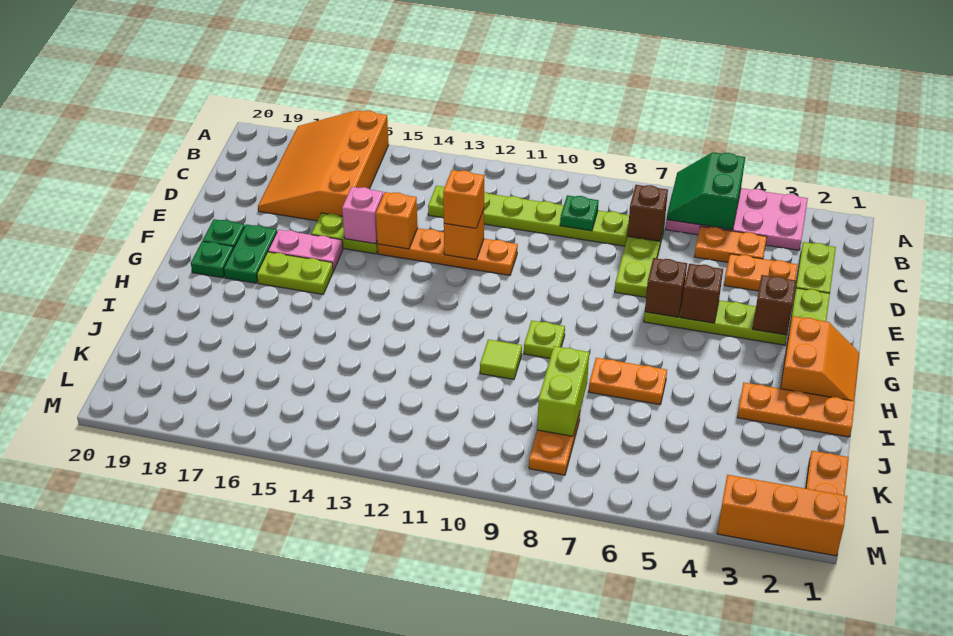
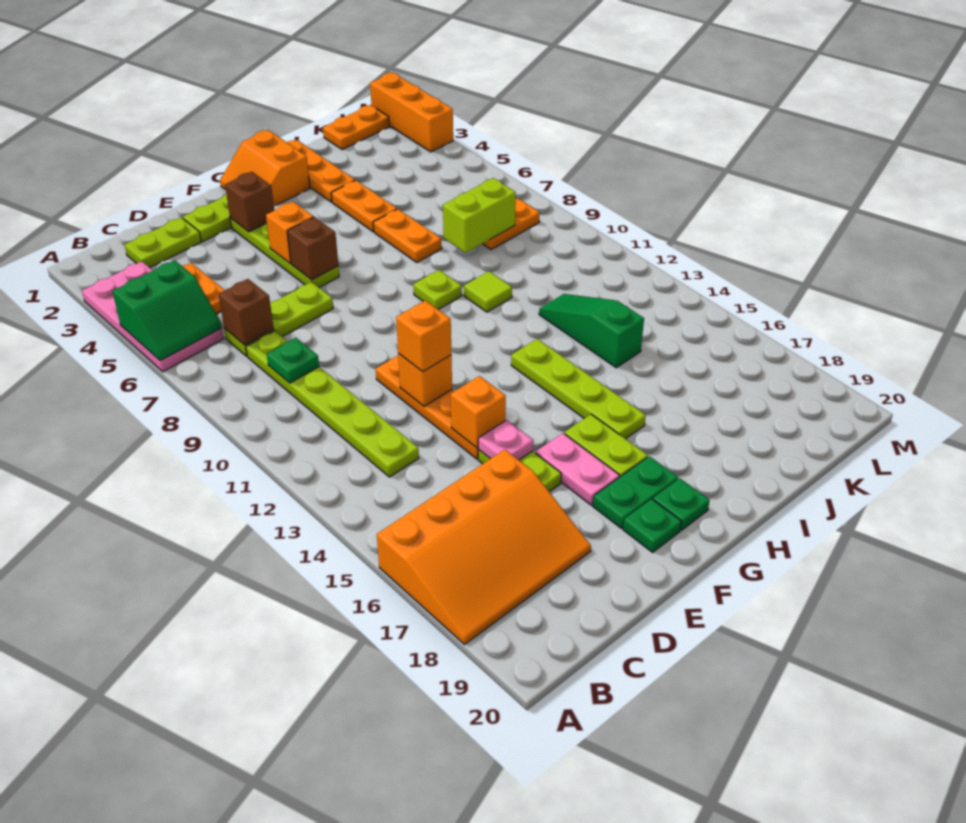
orange 1x2 plate [724,254,798,291] -> orange 1x2 plate moved to [331,180,397,232]
pink 1x1 brick [342,187,383,244] -> pink 1x1 plate [478,420,533,460]
brown 1x1 brick [680,264,723,323] -> orange 1x1 brick [266,202,313,263]
orange 2x2 slope [781,316,860,401] -> orange 2x2 slope turned to [220,130,310,206]
none -> lime 1x4 plate [511,339,646,439]
none -> green 1x3 slope [539,294,644,368]

